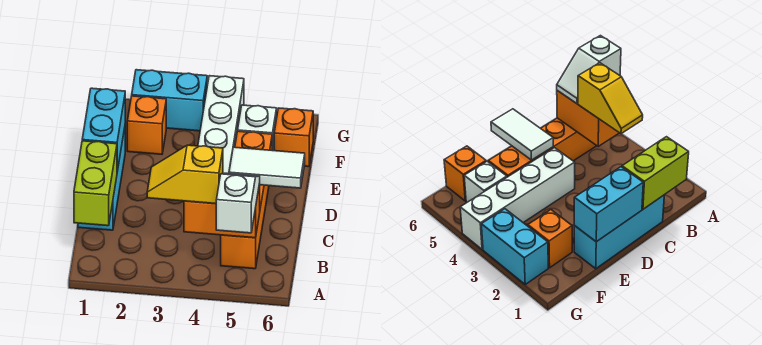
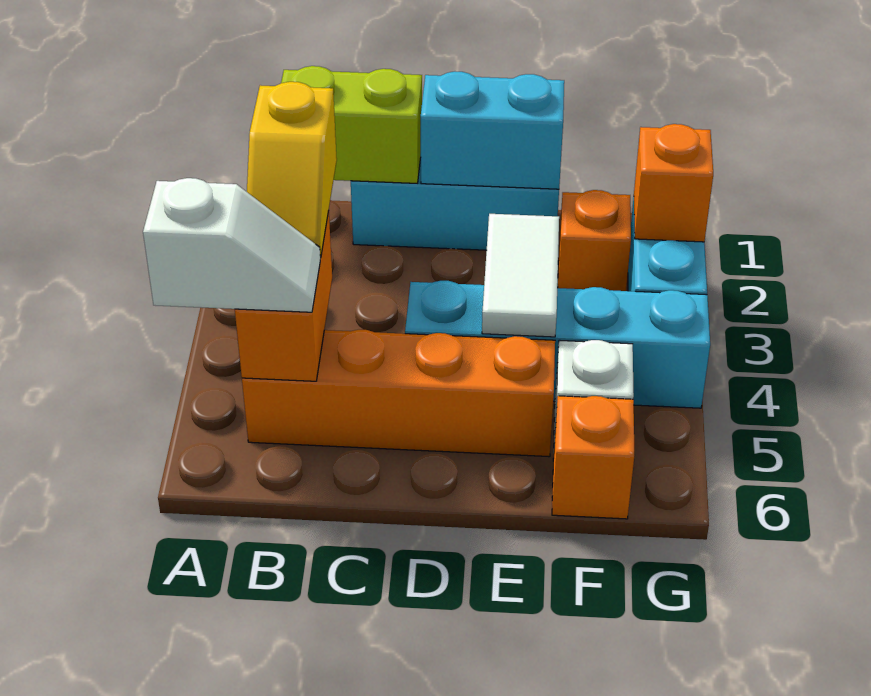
yellow 1x2 slope [147,145,223,204] -> yellow 1x2 slope turned to [247,82,337,258]
white 1x4 brick [198,76,244,174] -> cyan 1x4 brick [405,281,710,408]
white 1x2 tile [229,147,305,188] -> white 1x2 tile moved to [482,214,559,337]
none -> orange 1x1 brick [634,124,713,242]

